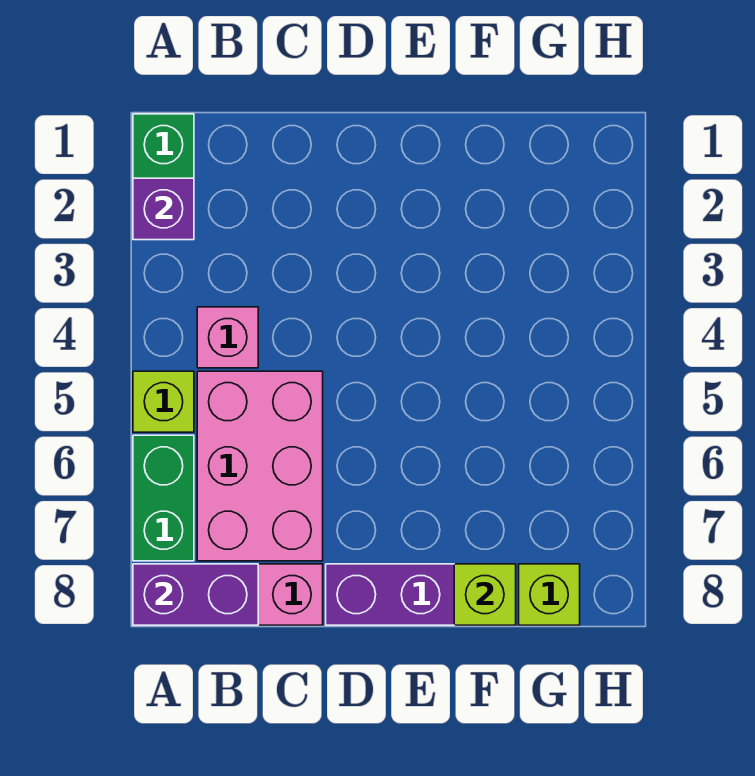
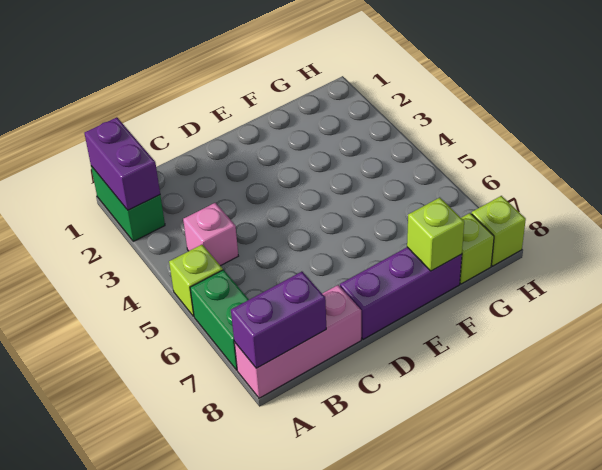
purple 1x1 brick [133,178,194,240] -> purple 1x2 brick [84,117,160,210]
pink 2x3 brick [197,371,323,561] -> none
none -> lime 1x1 brick [471,196,526,266]

